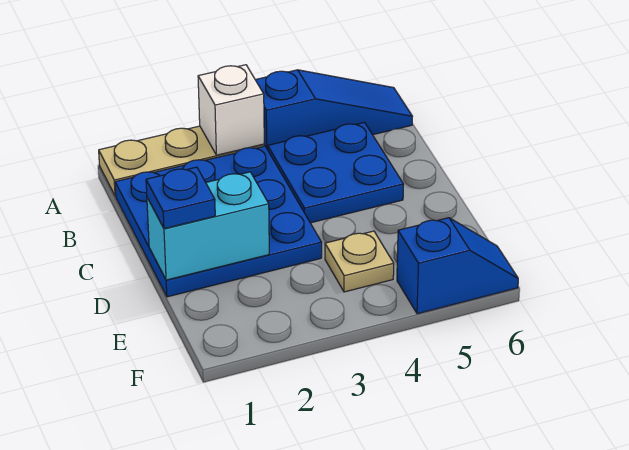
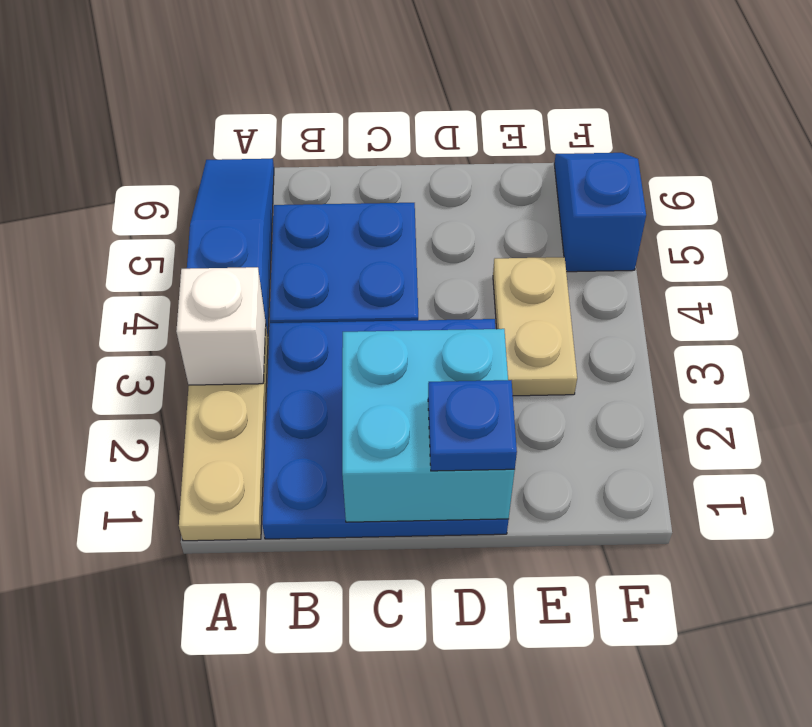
cyan 1x2 brick [147,172,269,280] -> cyan 2x2 brick [342,329,515,522]
tan 1x1 plate [325,231,394,292] -> tan 1x2 plate [493,257,577,396]

